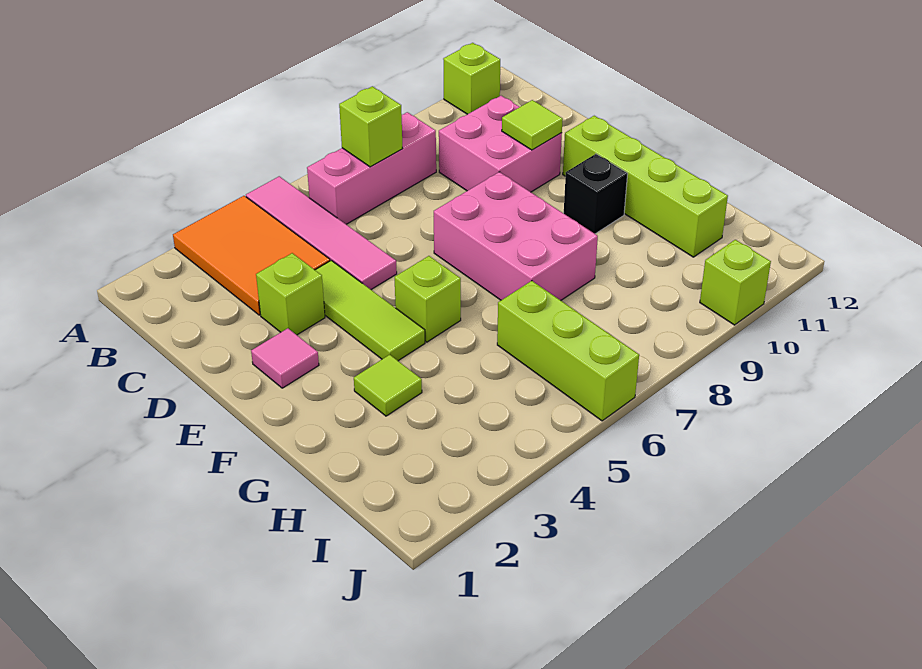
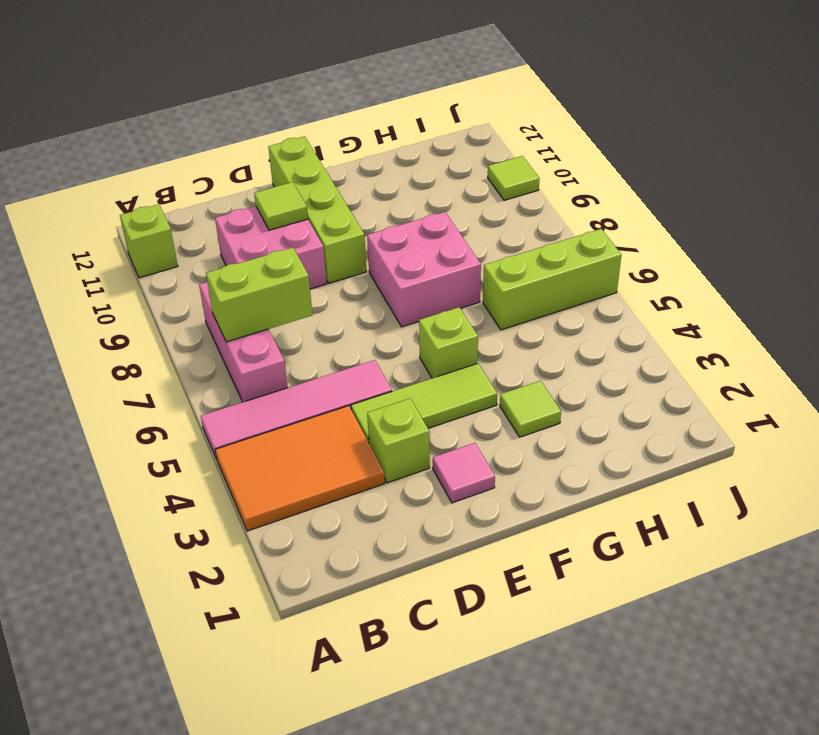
lime 1x1 brick [339,86,403,167] -> lime 1x2 brick [206,247,312,342]
pink 2x3 brick [434,172,598,300] -> pink 2x2 brick [367,212,481,327]
lime 1x4 brick [563,116,728,257] -> lime 1x4 brick turned to [268,136,367,283]
black 1x1 brick [564,154,628,234] -> none
lime 1x1 brick [700,240,771,325] -> lime 1x1 tile [488,156,540,200]

